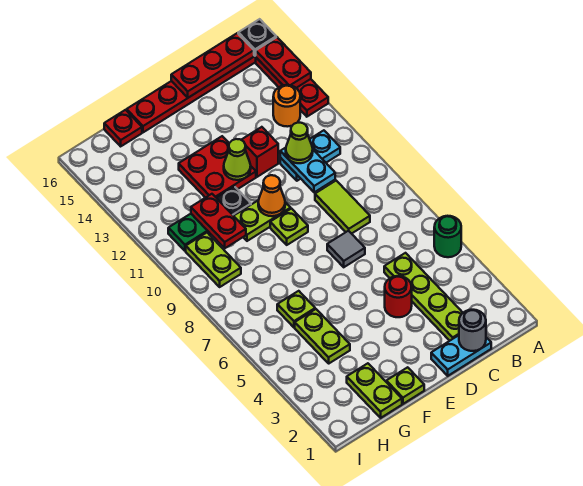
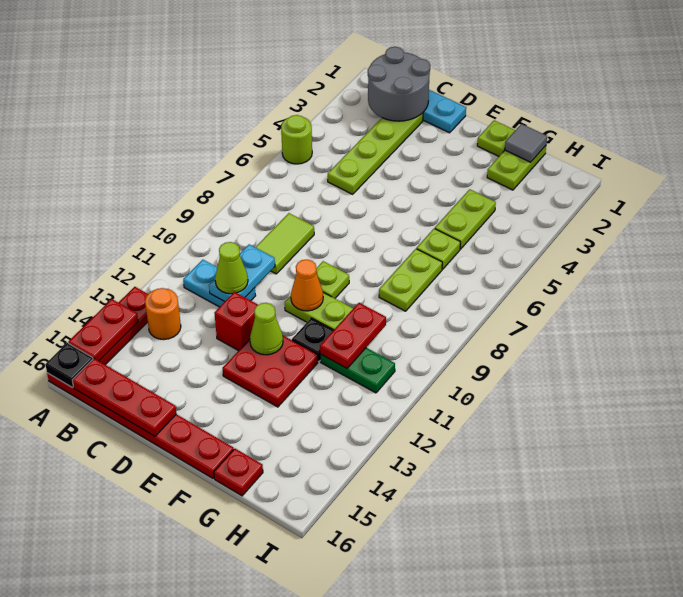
green 1x1 round brick [434,216,461,257] -> lime 1x1 round brick [281,115,312,164]
grey 1x1 round brick [459,310,486,351] -> grey 2x2 round brick [368,47,430,121]
red 1x1 round brick [385,276,412,317] -> none
grey 1x1 tile [327,231,365,267] -> grey 1x1 tile moved to [505,124,547,162]
lime 1x2 plate [186,233,241,287] -> lime 1x2 plate moved to [379,249,442,311]

